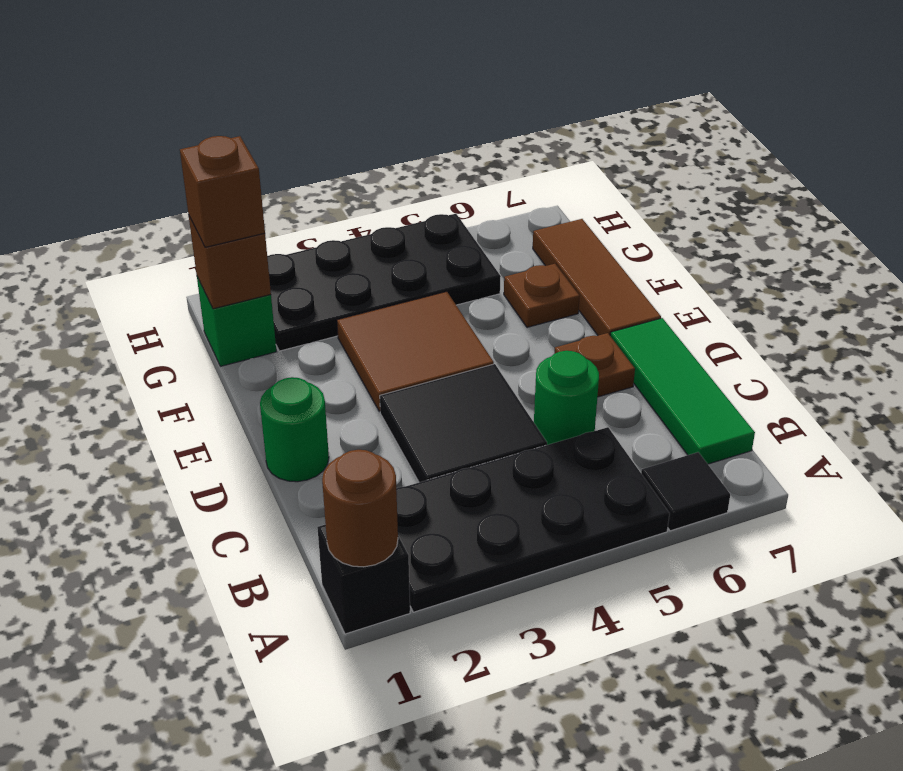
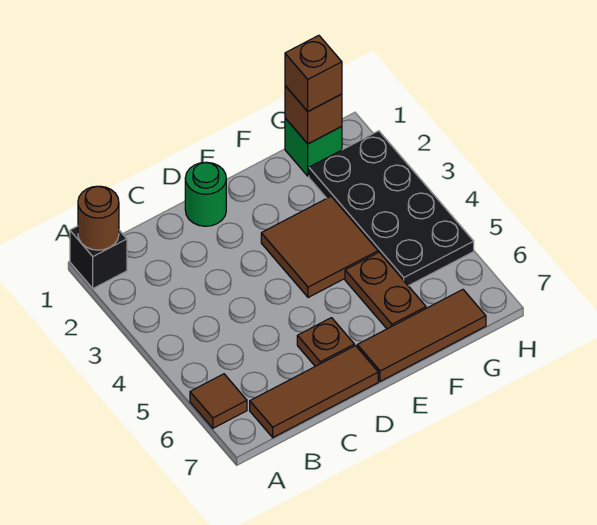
black 2x4 plate [396,427,670,612] -> none
black 1x1 tile [641,452,730,531] -> brown 1x1 tile [190,374,247,428]
green 1x3 tile [610,318,755,464] -> brown 1x3 tile [250,346,378,437]
black 2x2 tile [380,364,547,482] -> none
green 1x1 round brick [534,351,599,445] -> none
brown 1x1 plate [504,264,580,327] -> brown 1x2 plate [345,252,426,329]

